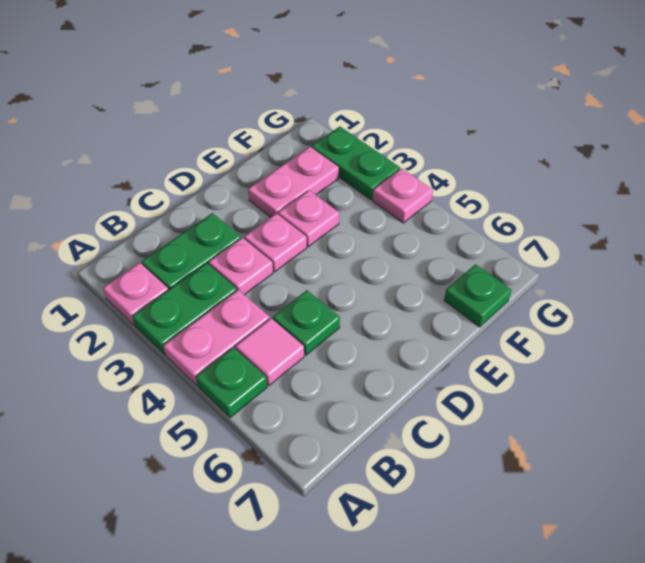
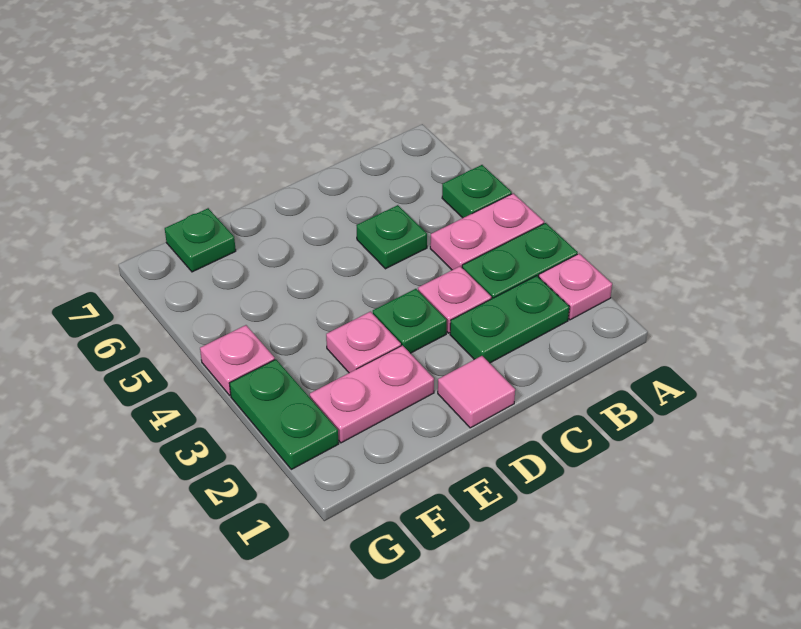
pink 1x1 tile [235,318,304,386] -> pink 1x1 tile moved to [438,356,515,428]
pink 1x1 plate [244,213,307,272] -> green 1x1 plate [373,289,447,353]

